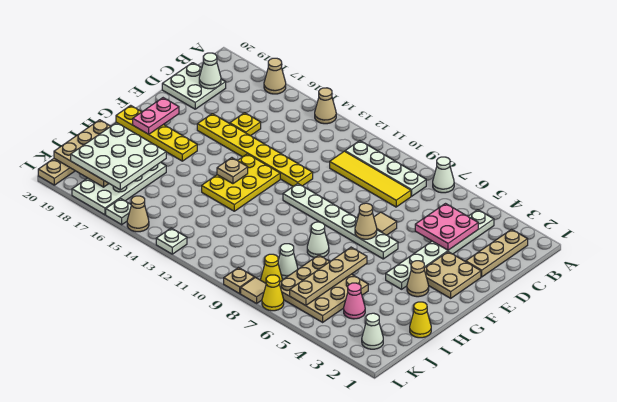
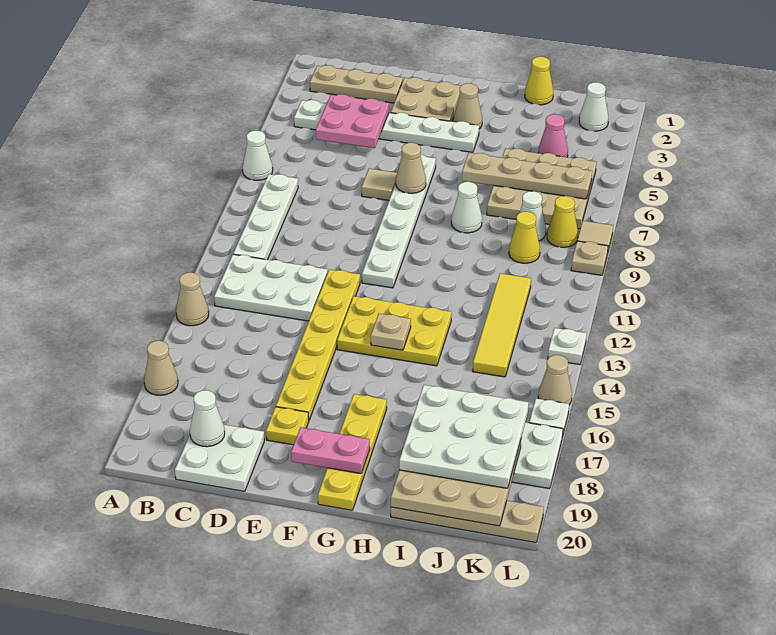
none -> white 2x3 plate [214,254,328,321]
yellow 1x4 tile [330,151,411,207] -> yellow 1x4 tile moved to [473,273,531,377]
yellow 1x1 plate [230,113,261,136] -> yellow 1x1 plate moved to [266,407,309,445]
yellow 1x1 cone [262,275,284,311] -> yellow 1x1 cone moved to [509,212,540,263]

